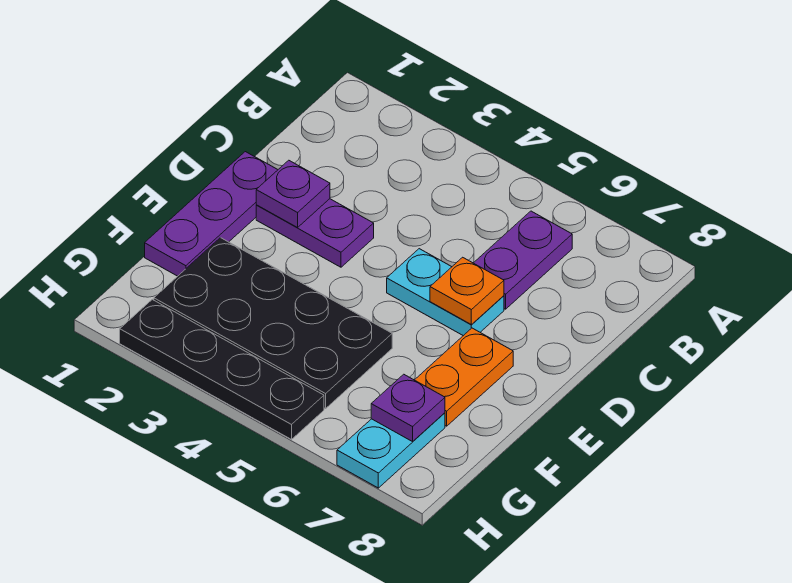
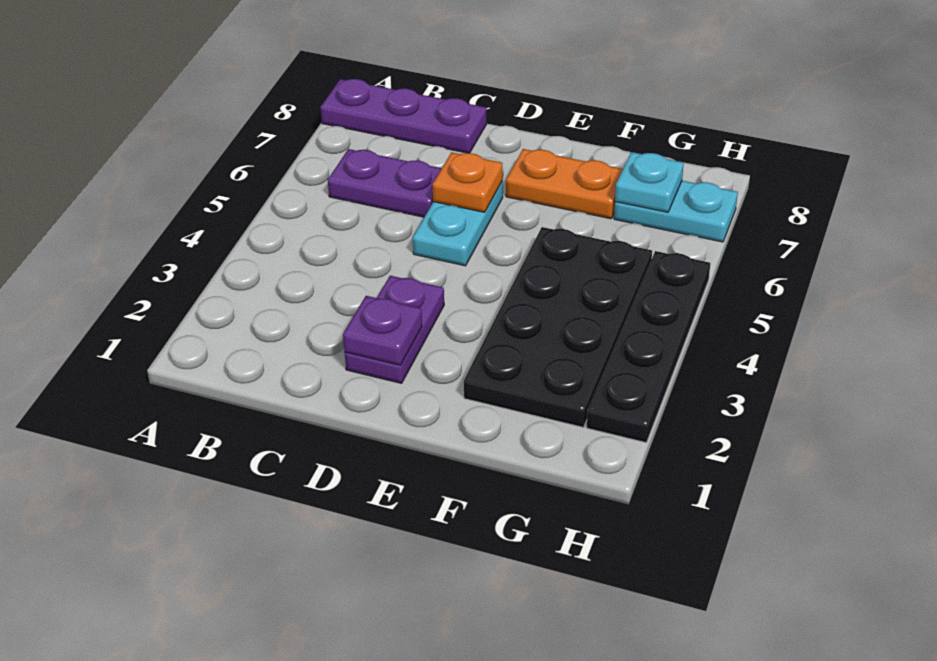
purple 1x3 plate [145,152,278,276] -> purple 1x3 plate moved to [320,79,487,153]
purple 1x1 plate [371,374,445,442] -> cyan 1x1 plate [615,152,684,212]

